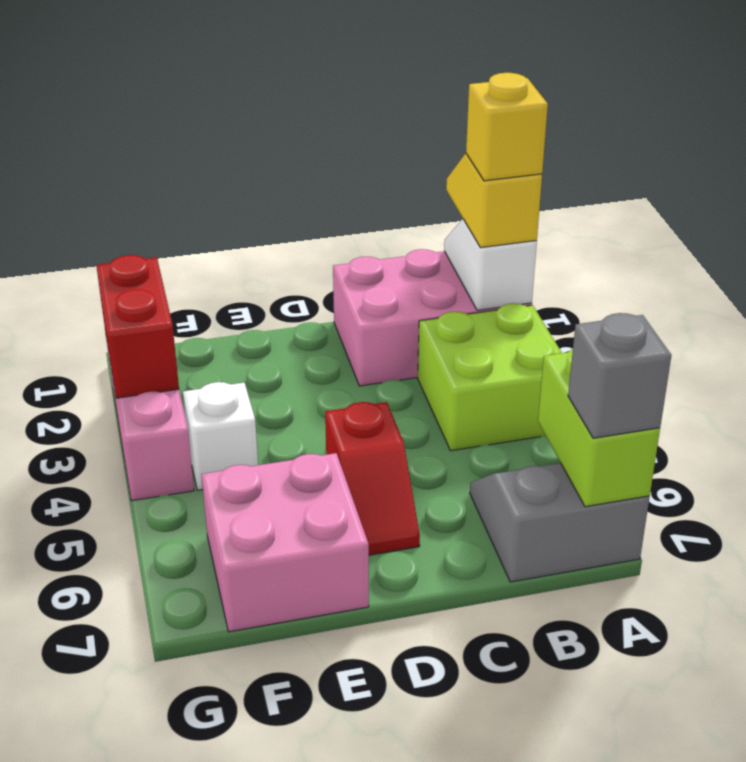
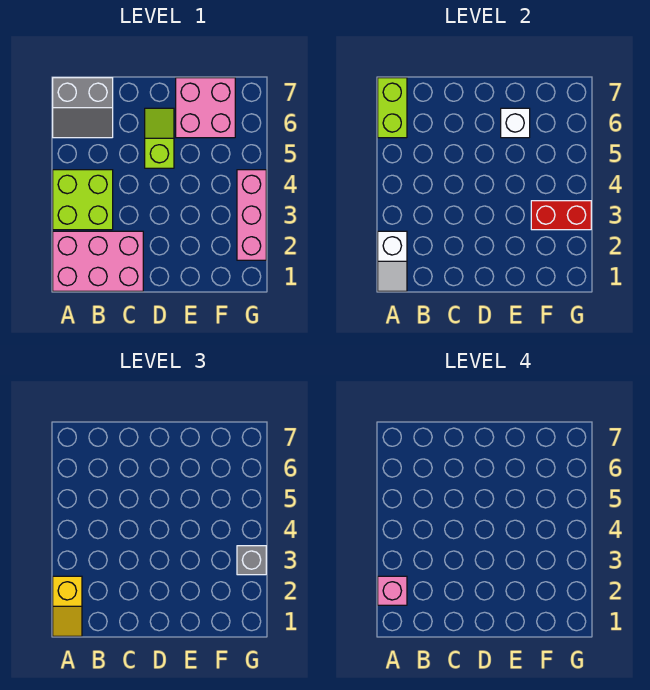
yellow 1x1 brick [466,73,548,181] -> pink 1x1 brick [378,576,407,605]
grey 1x1 brick [568,313,671,438] -> grey 1x1 brick moved to [237,546,266,575]
red 1x2 slope [325,402,420,555] -> lime 1x2 slope [145,108,174,168]
white 1x1 brick [183,382,258,490] -> white 1x1 brick moved to [501,108,530,138]
red 1x2 brick [96,255,179,398] -> red 1x2 brick turned to [531,201,591,230]

